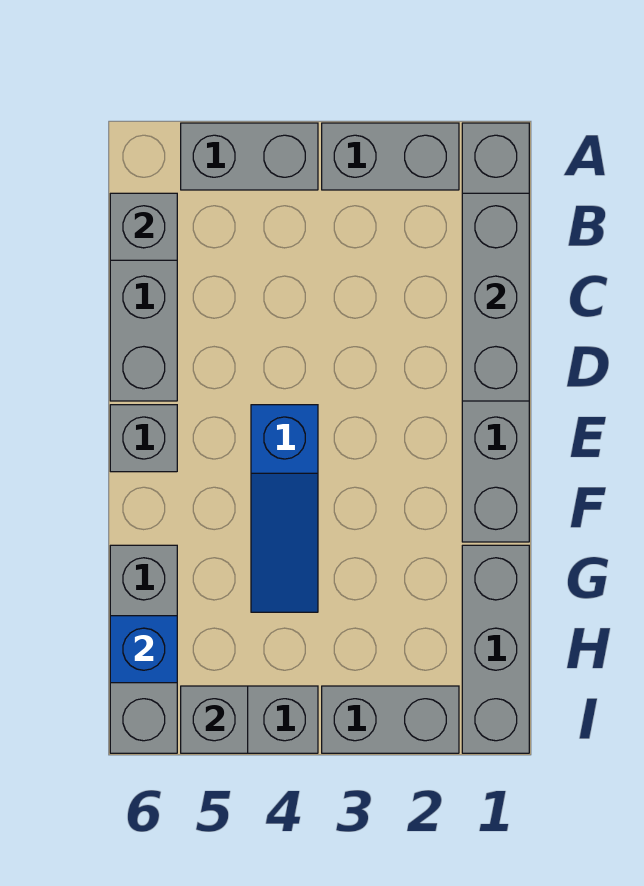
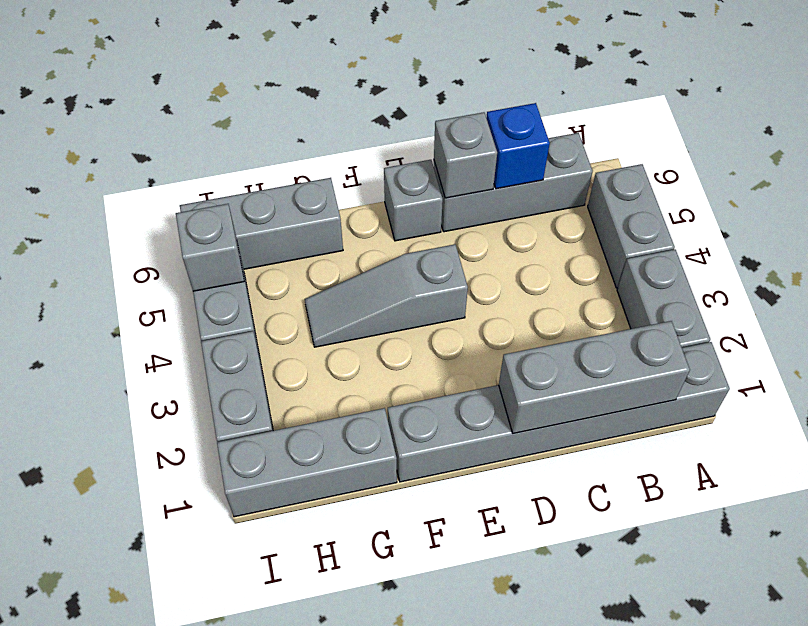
grey 1x1 brick [110,193,177,260] -> grey 1x1 brick moved to [434,112,497,198]
blue 1x3 slope [251,405,318,612] -> grey 1x3 slope [305,244,468,347]
blue 1x1 brick [110,616,177,683] -> blue 1x1 brick moved to [486,103,550,189]

